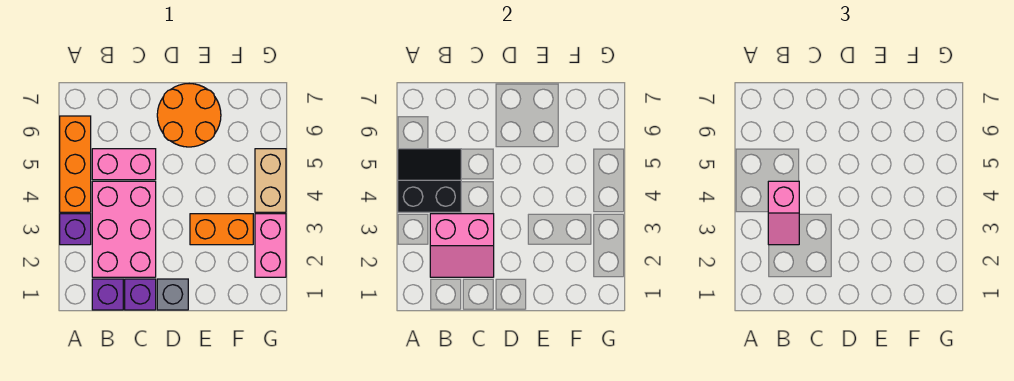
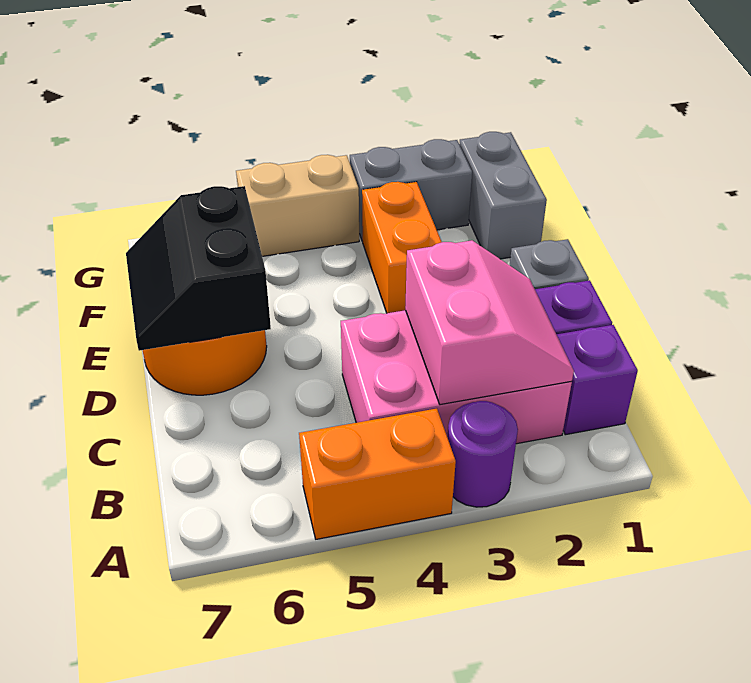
purple 1x1 brick [60,214,91,245] -> purple 1x1 round brick [447,401,518,507]
orange 1x3 brick [60,116,91,212] -> orange 1x2 brick [299,409,456,539]
black 2x2 slope [398,149,461,212] -> black 2x2 slope moved to [126,186,271,351]
pink 1x2 slope [768,181,799,245] -> none
pink 1x2 brick [92,149,156,180] -> none
none -> grey 1x2 brick [459,132,547,259]
pink 1x2 brick [255,214,286,277] -> grey 1x2 brick [350,139,472,241]

